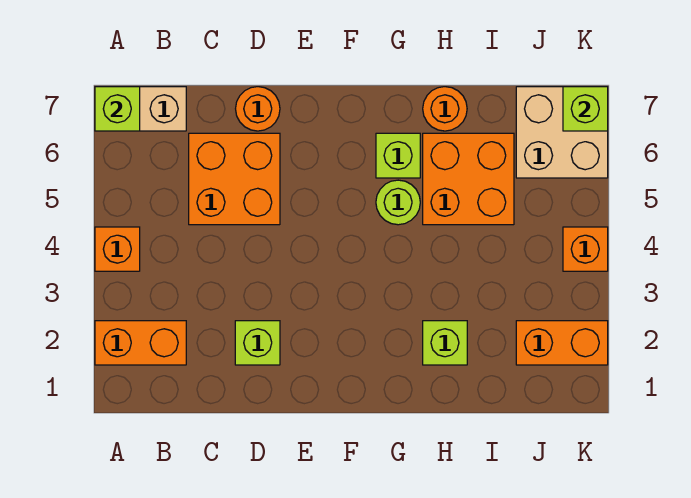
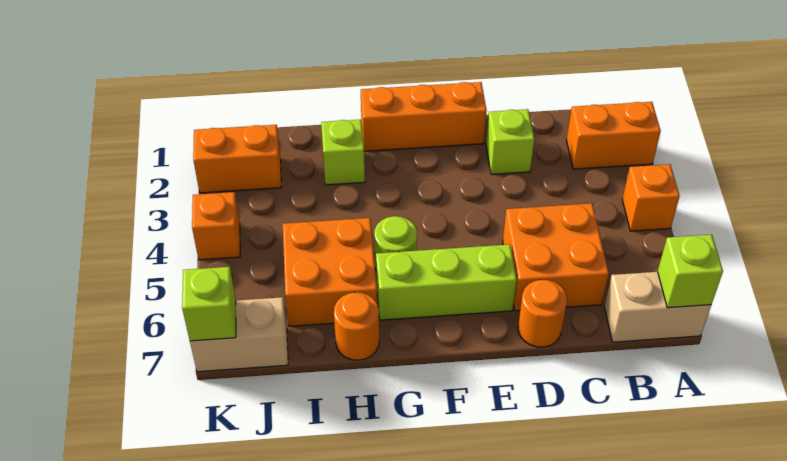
none -> orange 1x3 brick [361,82,487,151]
lime 1x1 brick [376,133,420,178] -> lime 1x3 brick [376,244,517,320]
tan 2x2 brick [516,87,608,178] -> tan 1x2 brick [190,297,288,372]

